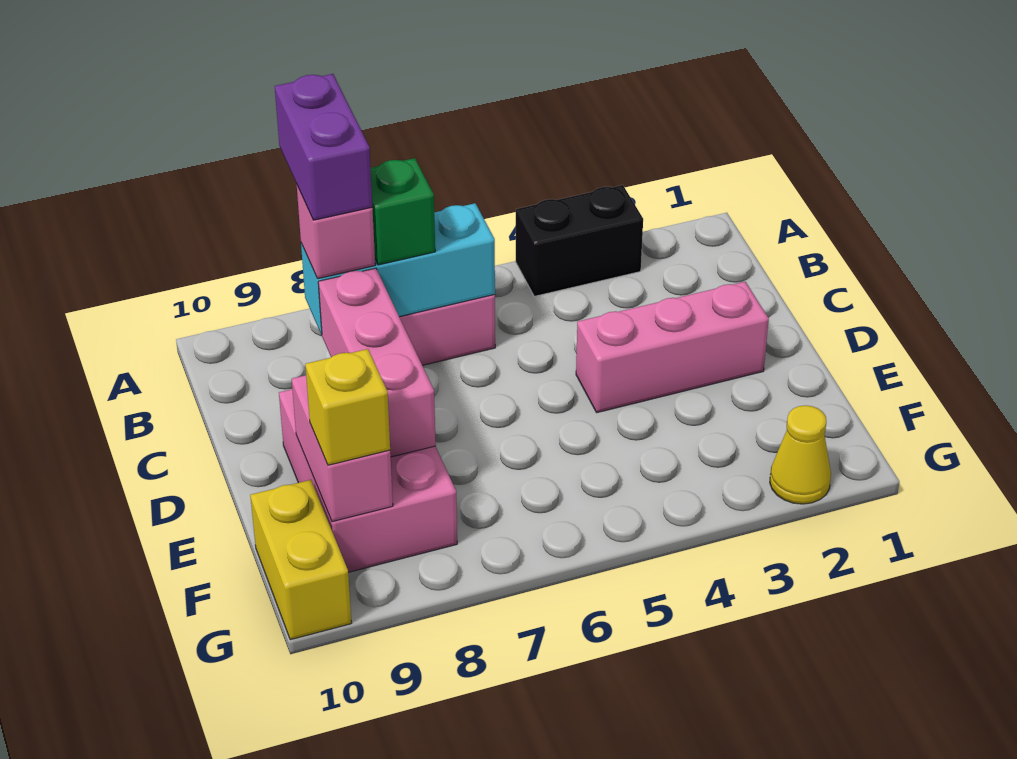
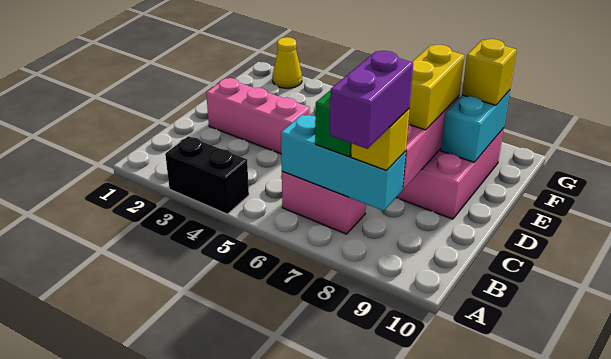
pink 1x1 brick [297,186,375,279] -> yellow 1x1 brick [351,109,409,170]
pink 1x2 brick [292,375,393,522] -> cyan 1x2 brick [441,90,510,162]
yellow 1x2 brick [250,480,352,640] -> yellow 1x2 brick moved to [408,45,464,130]

